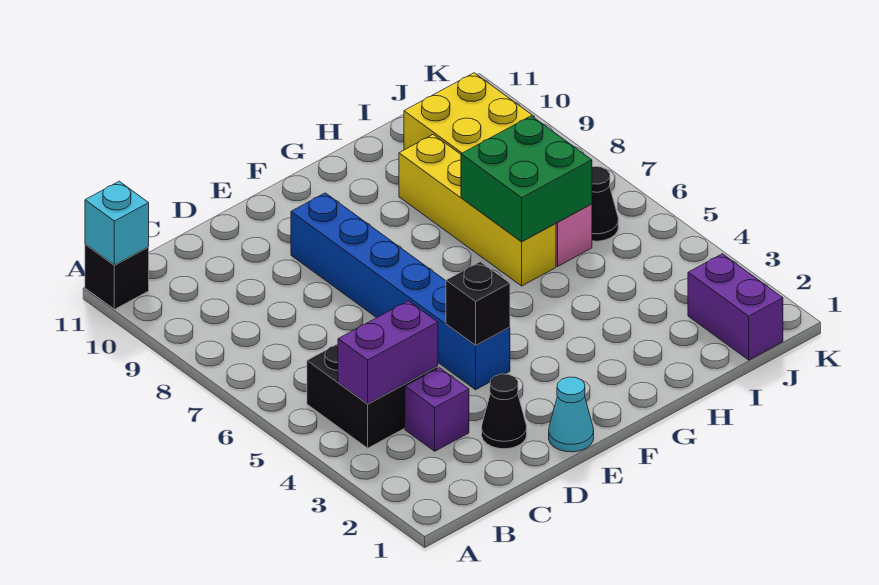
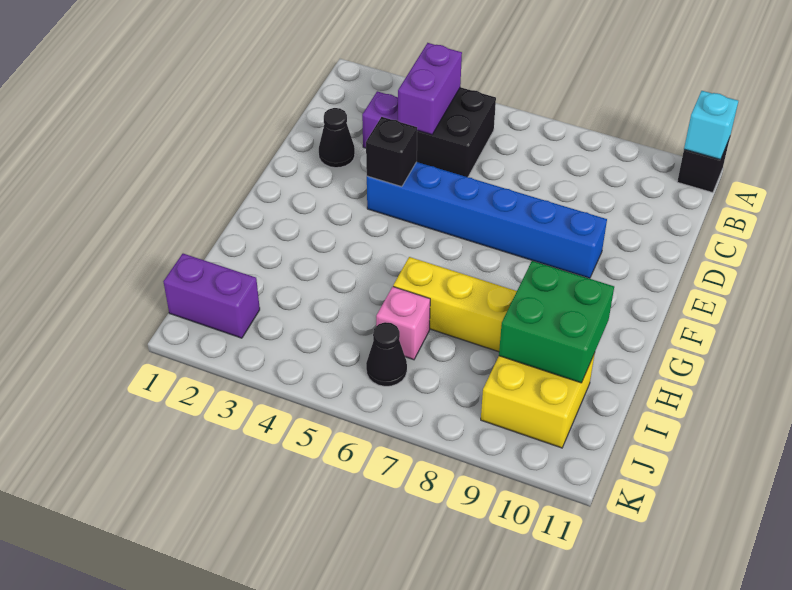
cyan 1x1 cone [549,377,594,452] -> none
green 2x2 brick [461,116,592,242] -> green 2x2 brick moved to [499,261,614,383]

